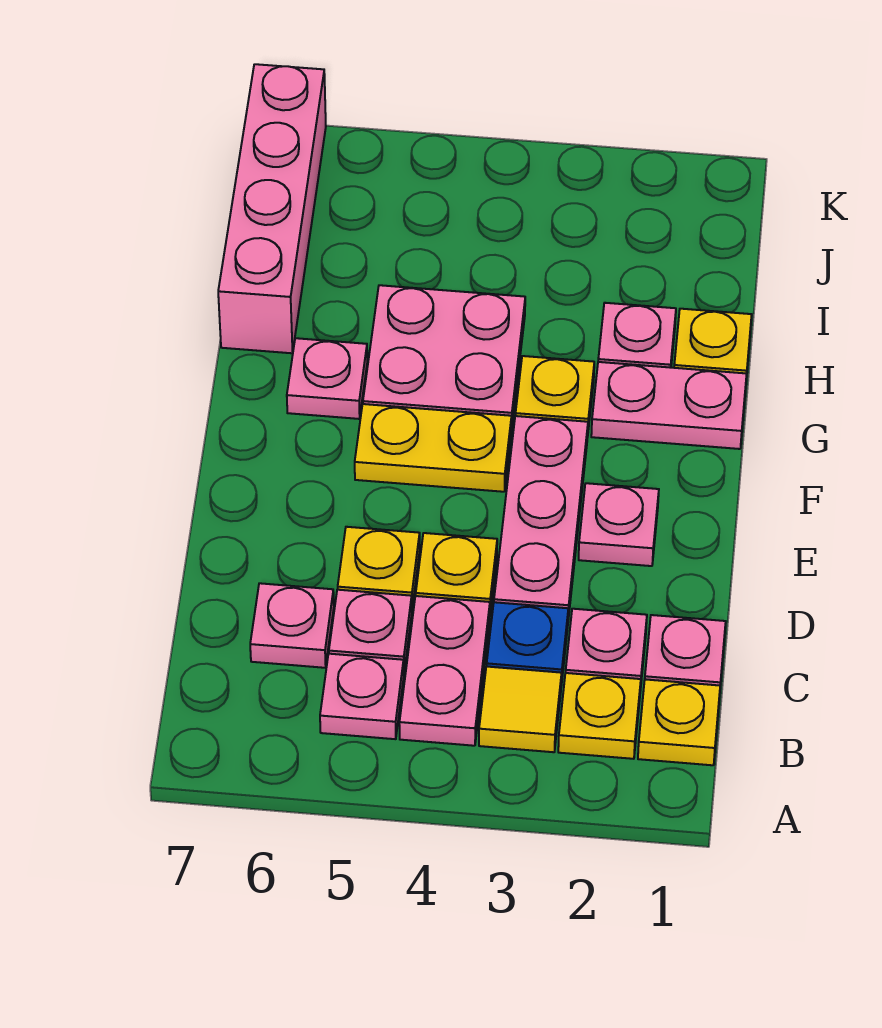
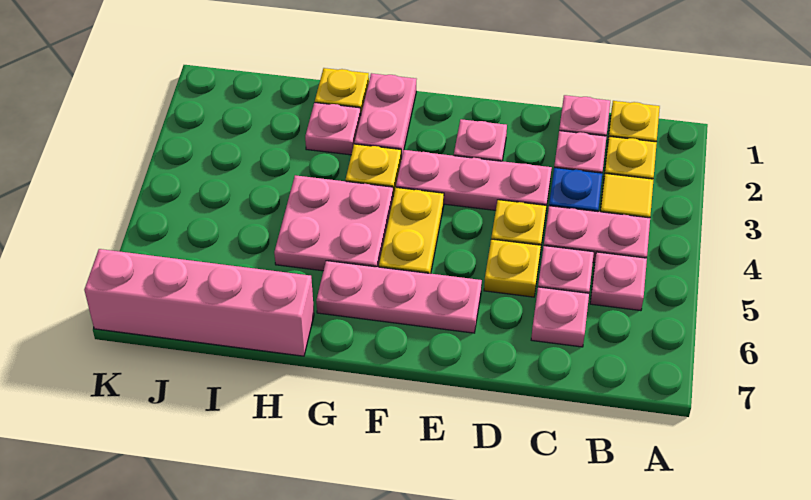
pink 1x1 plate [287,338,367,419] -> pink 1x3 plate [316,261,482,333]

